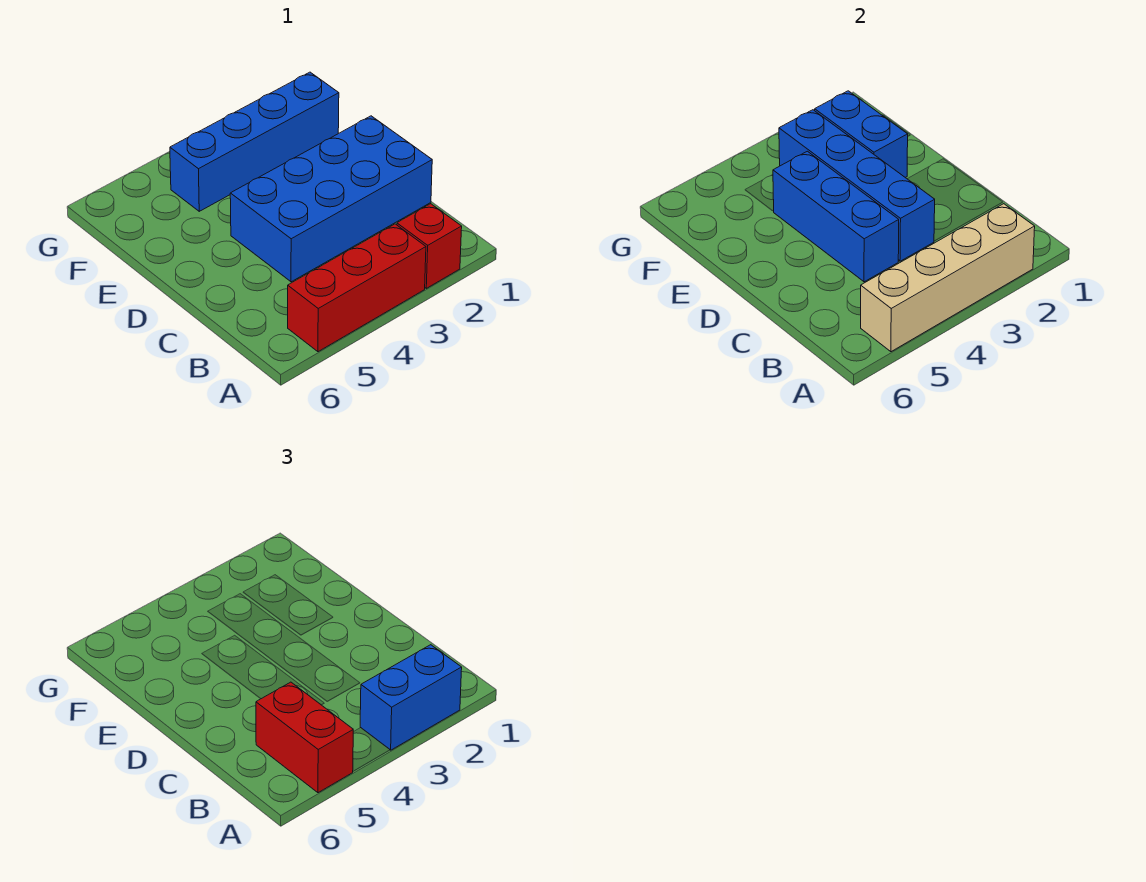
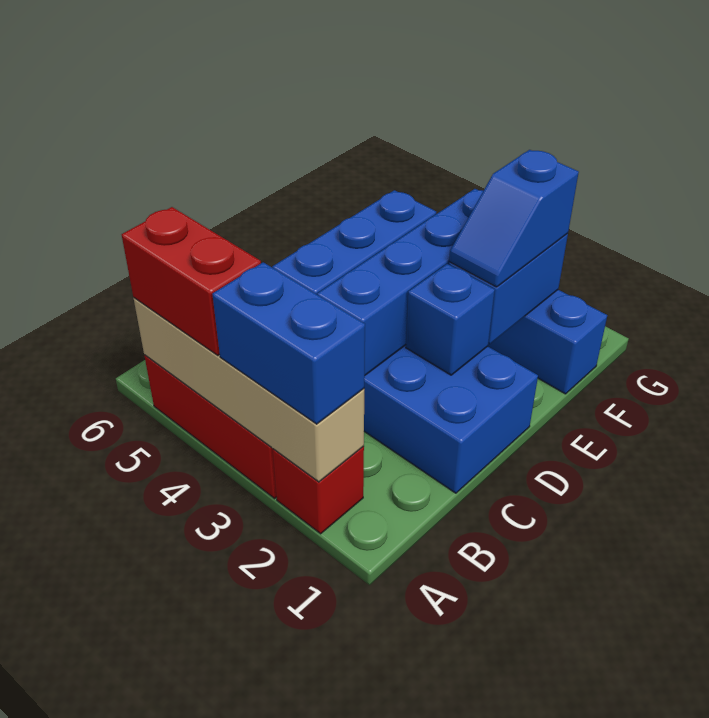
red 1x2 brick [256,682,353,793] -> red 1x2 brick turned to [122,207,261,356]
none -> blue 1x1 brick [406,264,495,375]
none -> blue 1x2 slope [449,150,579,287]

